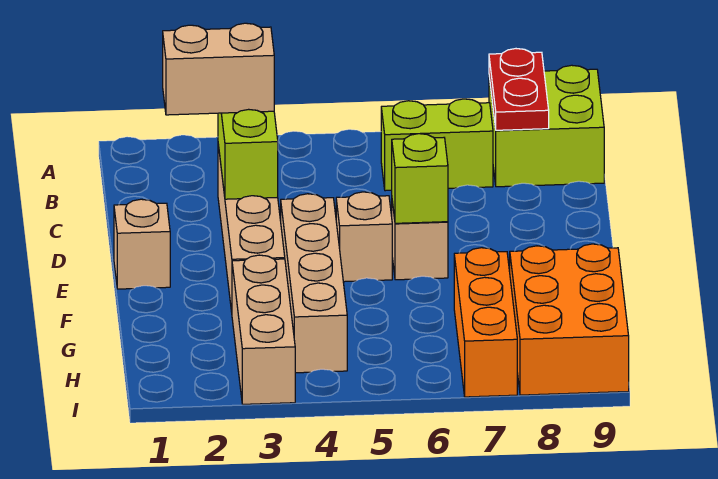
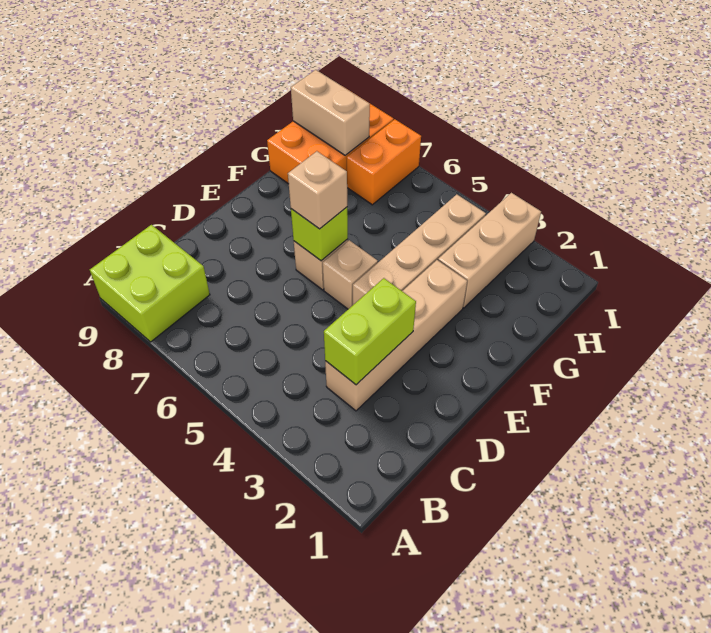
red 1x2 plate [489,49,549,130] -> none
lime 1x2 brick [381,99,493,191] -> none
tan 1x2 brick [163,23,274,115] -> tan 1x2 brick moved to [291,70,370,155]
tan 1x1 brick [114,199,170,289] -> tan 1x1 brick moved to [288,151,347,229]
orange 1x3 brick [454,248,517,397] -> orange 1x2 brick [346,119,421,205]

